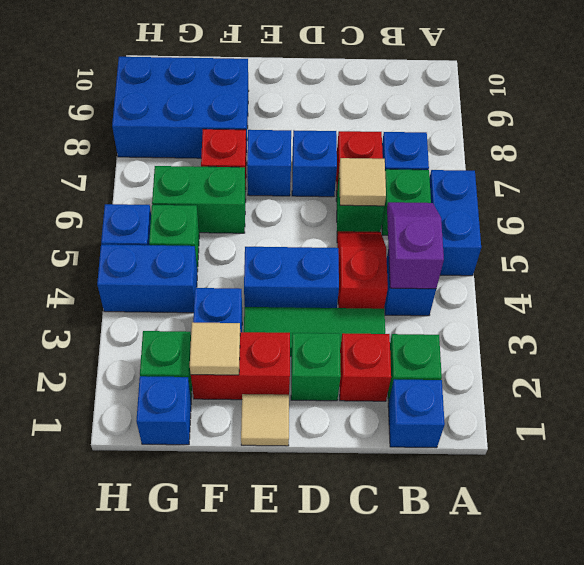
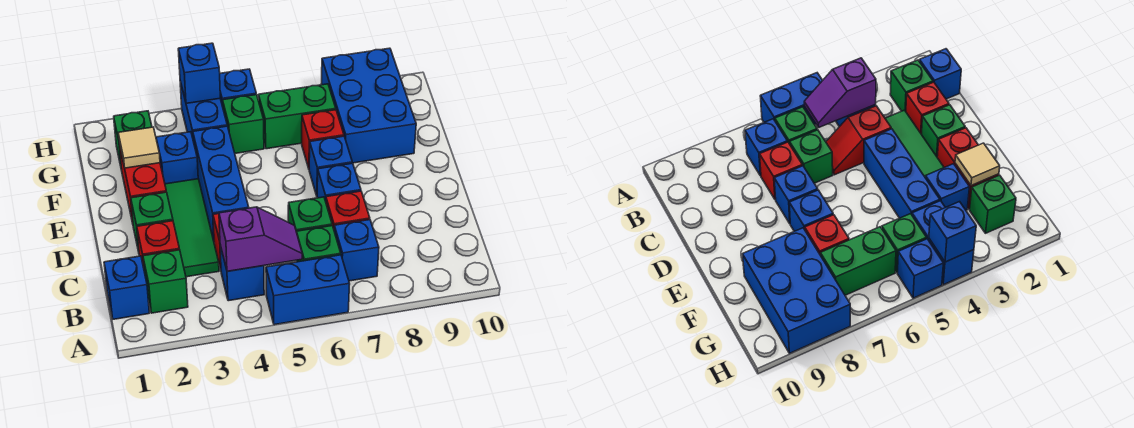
tan 1x1 tile [339,158,386,206] -> none
blue 1x2 brick [244,247,339,308] -> blue 1x3 brick [193,126,249,240]
tan 1x1 tile [241,394,289,446] -> none
green 1x2 brick [152,166,246,233] -> green 1x2 brick turned to [258,84,336,149]
blue 1x1 brick [136,376,191,445] -> blue 1x1 brick moved to [178,43,220,103]

